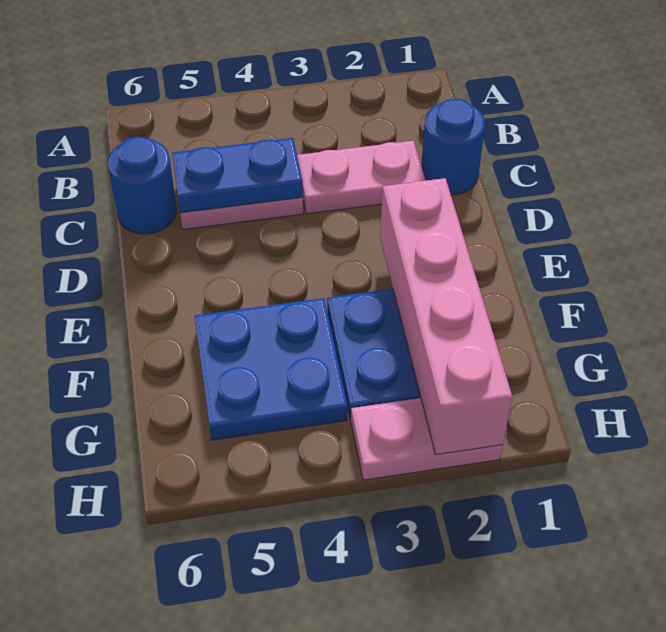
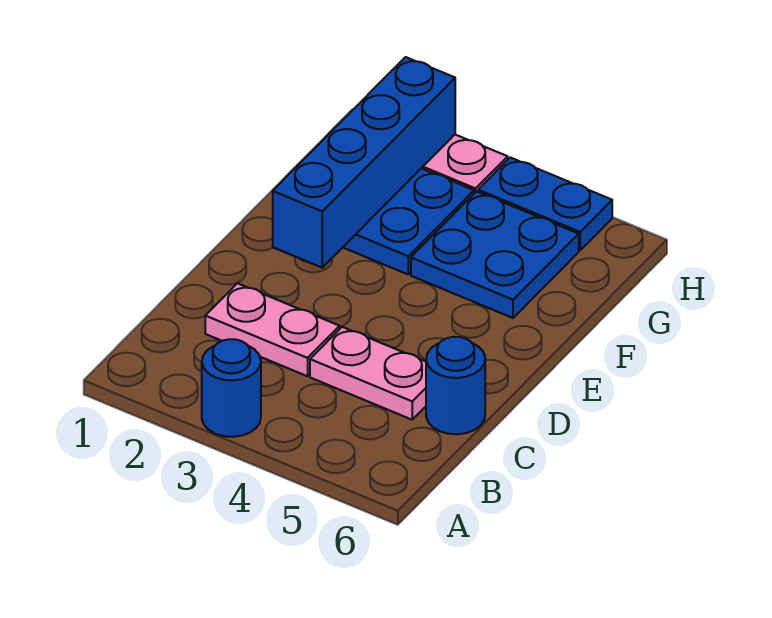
blue 1x1 round brick [421,99,485,195] -> blue 1x1 round brick moved to [202,339,261,437]
blue 1x2 plate [172,138,303,213] -> blue 1x2 plate moved to [478,157,612,250]
pink 1x4 brick [380,178,512,455] -> blue 1x4 brick [273,57,455,268]

